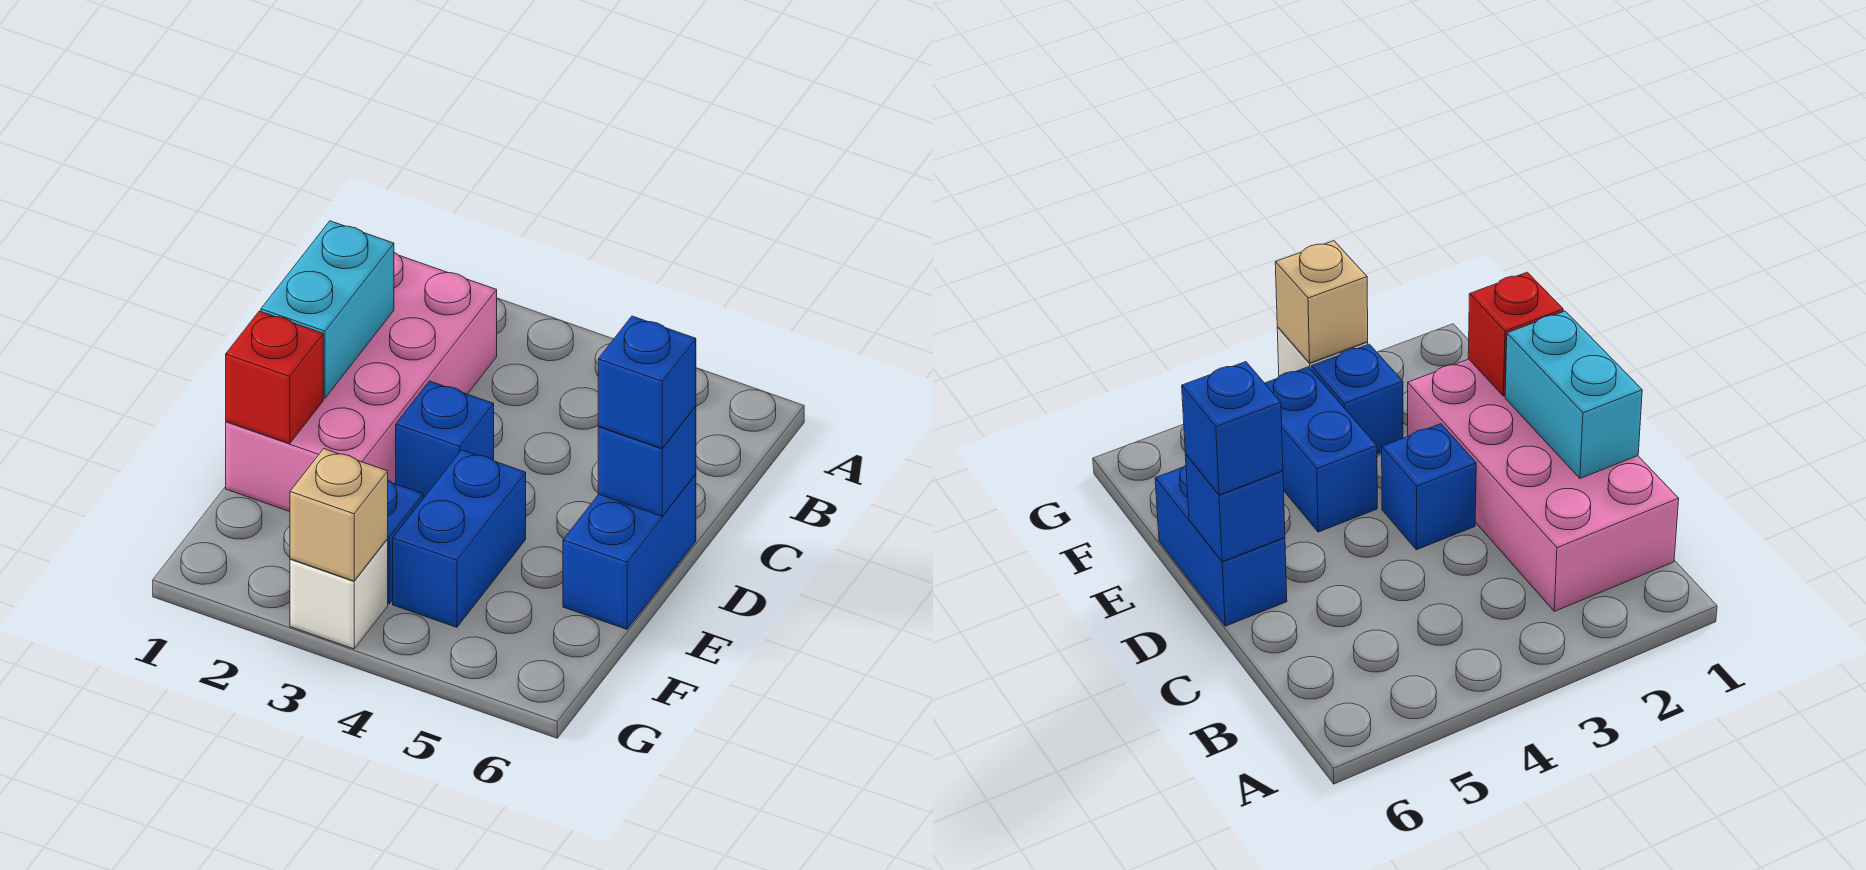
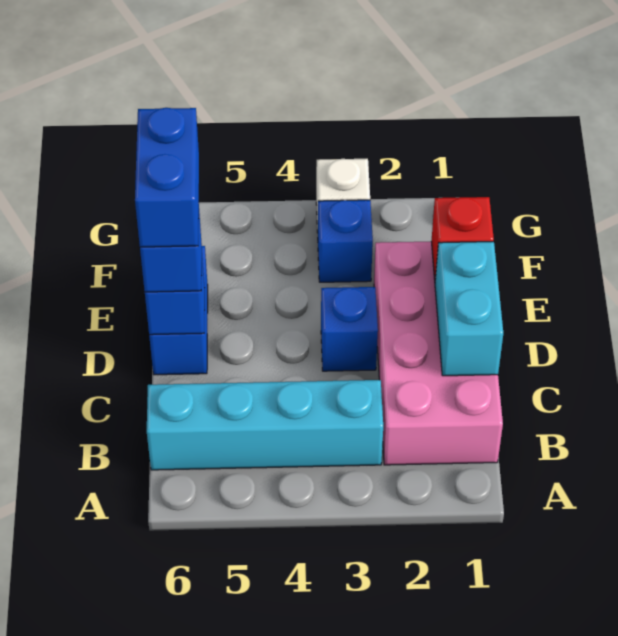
none -> cyan 1x4 brick [147,380,383,470]
blue 1x2 brick [393,450,526,627] -> blue 1x2 brick moved to [135,108,199,247]
tan 1x1 brick [290,449,388,581] -> none

